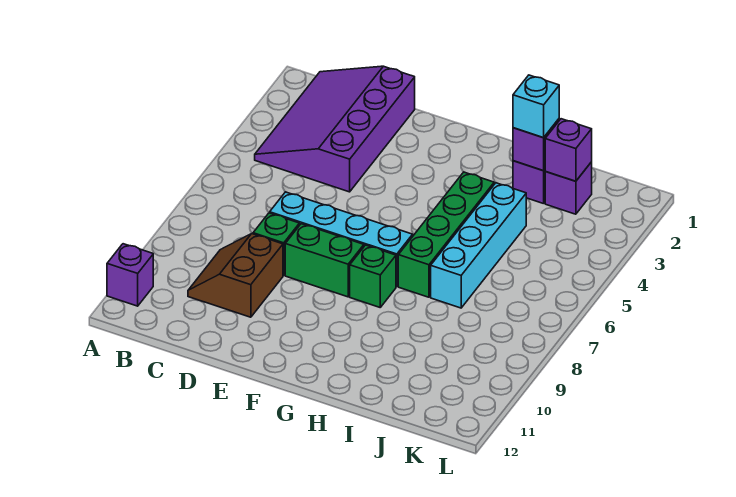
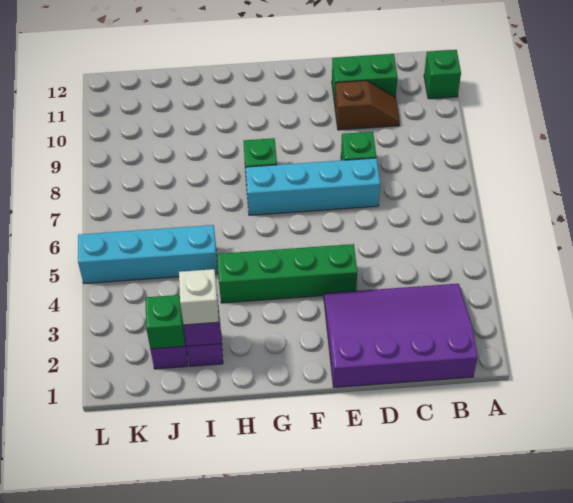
purple 1x1 brick [107,244,153,306] -> green 1x1 brick [424,50,461,99]
purple 3x4 slope [255,66,415,192] -> purple 3x4 slope turned to [324,284,478,387]
brown 2x2 slope [188,234,283,317] -> brown 1x2 slope [335,81,400,130]
green 1x2 brick [285,224,364,297] -> green 1x2 brick moved to [332,54,398,104]
green 1x4 brick [398,172,494,297] -> green 1x4 brick turned to [217,244,357,303]
cyan 1x1 brick [513,75,559,138] -> white 1x1 brick [179,269,219,325]
cyan 1x4 brick [431,183,526,308] -> cyan 1x4 brick turned to [78,225,218,284]
purple 1x1 brick [545,119,592,181] -> green 1x1 brick [145,295,185,349]

